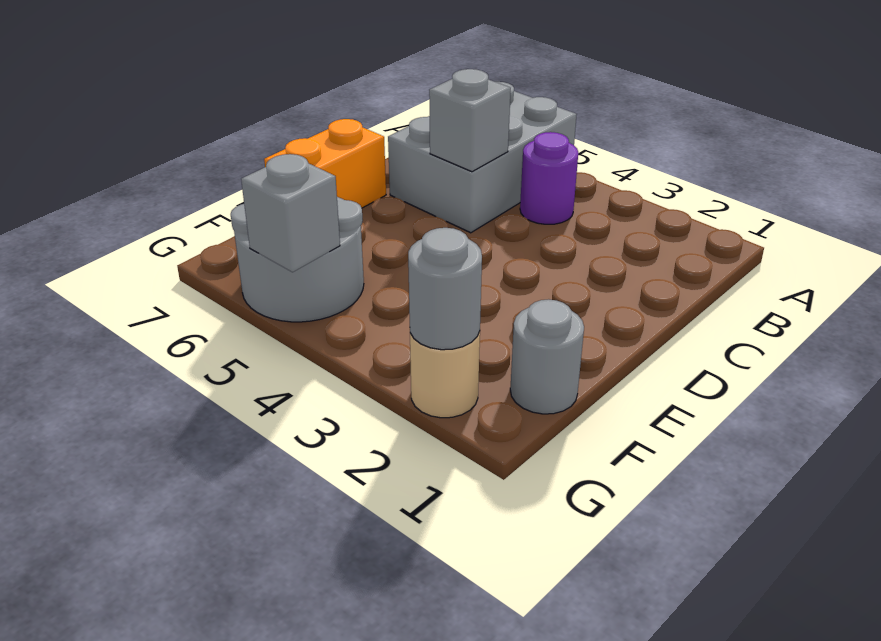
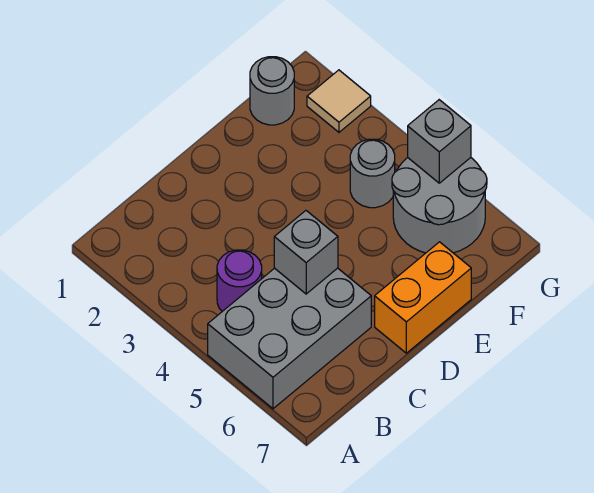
tan 1x1 round brick [410,332,480,418] -> tan 1x1 tile [307,70,371,132]
grey 1x1 round brick [408,228,482,350] -> grey 1x1 round brick moved to [350,139,395,208]

